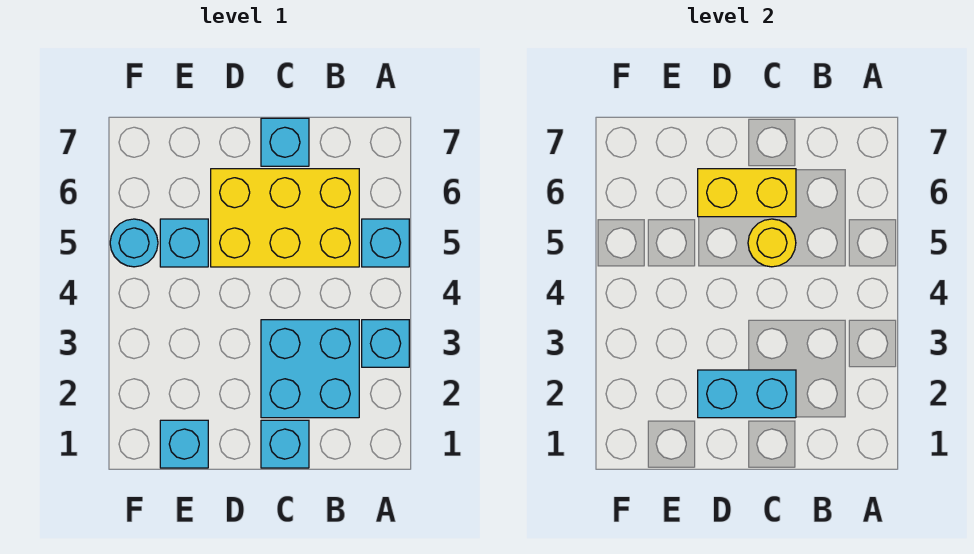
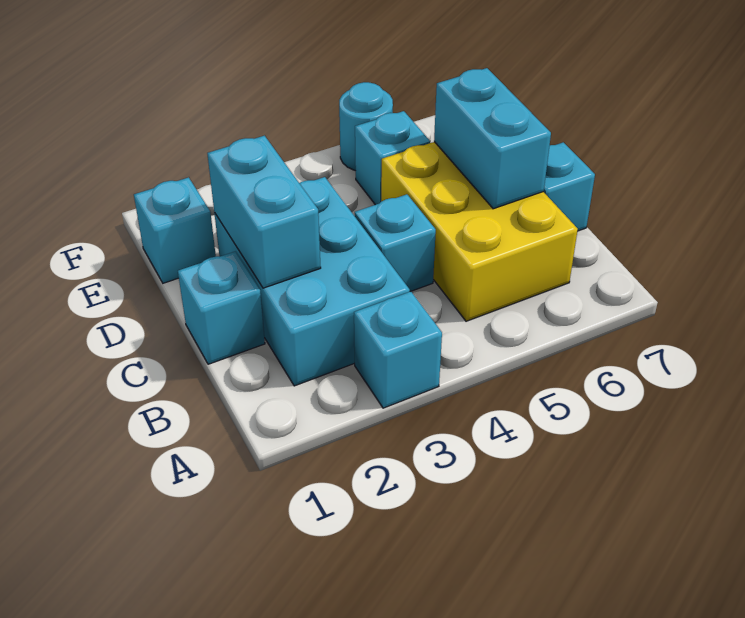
cyan 1x1 brick [362,219,409,267] -> cyan 1x1 brick moved to [355,194,436,292]
cyan 2x2 brick [261,320,359,418] -> cyan 2x3 brick [214,177,410,386]
yellow 1x1 round brick [748,219,796,267] -> none
yellow 1x2 brick [698,169,796,217] -> cyan 1x2 brick [434,68,551,209]

